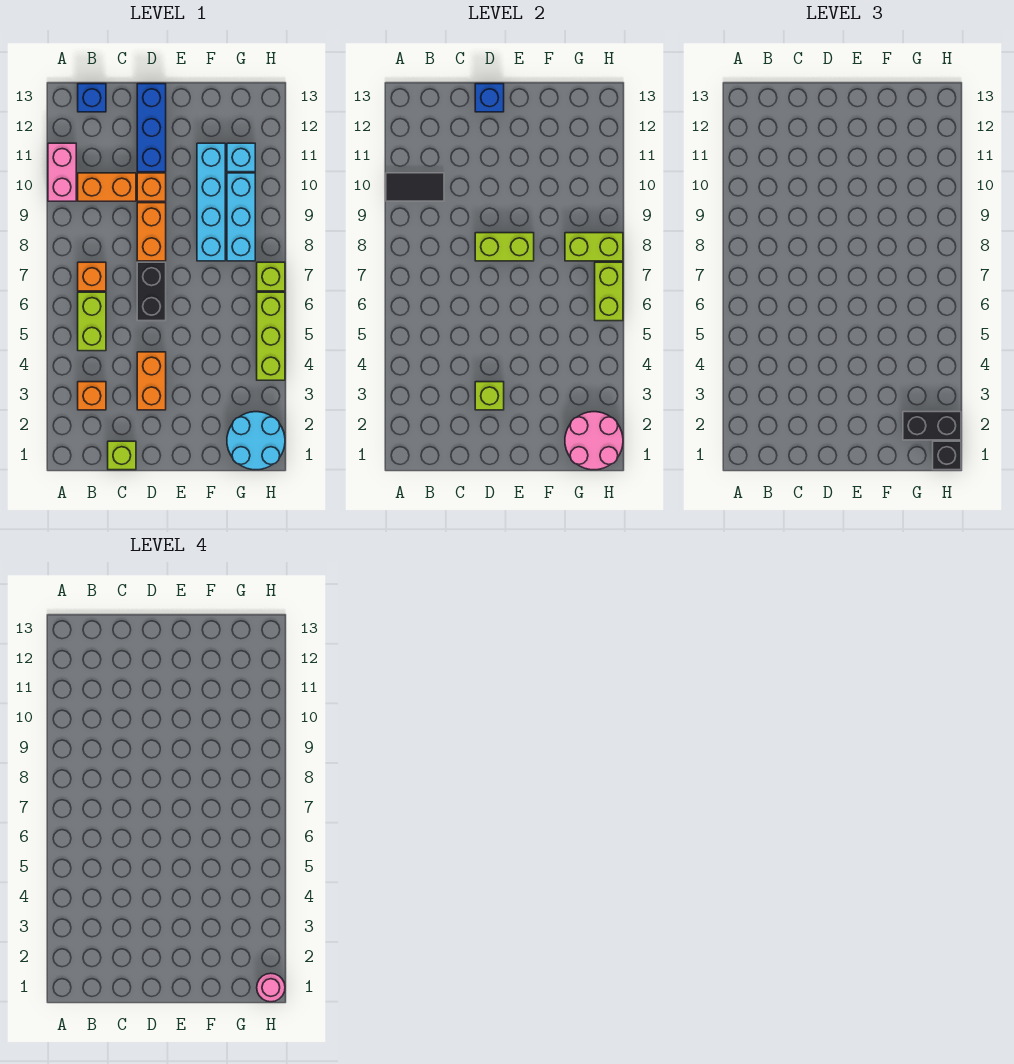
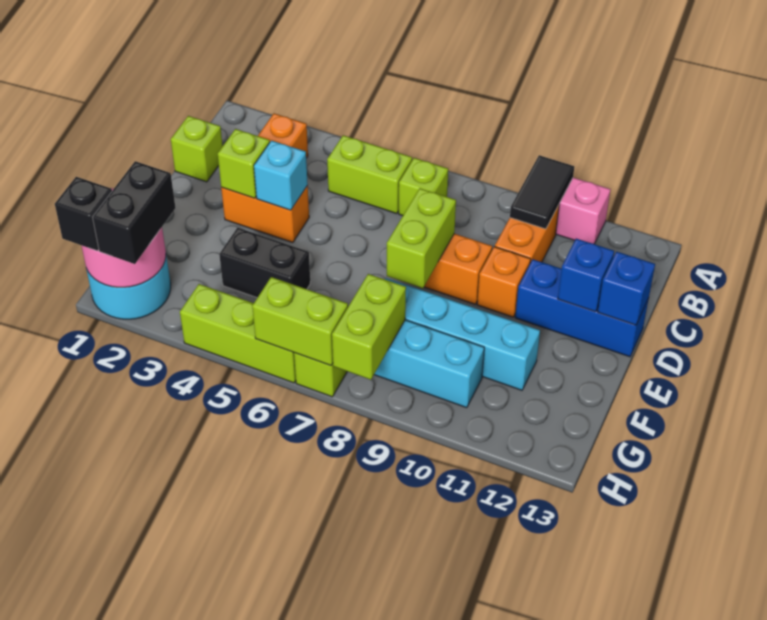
orange 1x1 brick [78,262,106,291] -> lime 1x1 brick [399,158,448,216]
blue 1x1 brick [78,84,106,112] -> blue 1x1 brick moved to [558,239,614,312]
black 1x2 brick [137,262,166,321] -> black 1x2 brick moved to [219,228,310,298]
cyan 1x1 brick [227,143,255,172] -> cyan 1x1 brick moved to [254,141,308,210]
pink 1x1 round brick [257,973,285,1002] -> none

